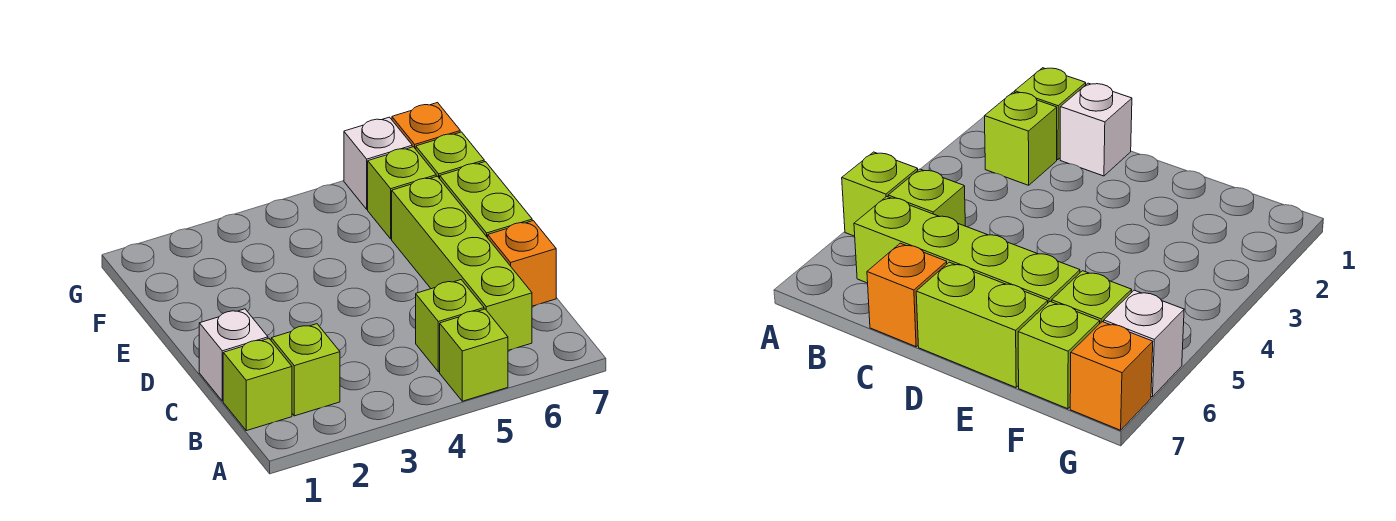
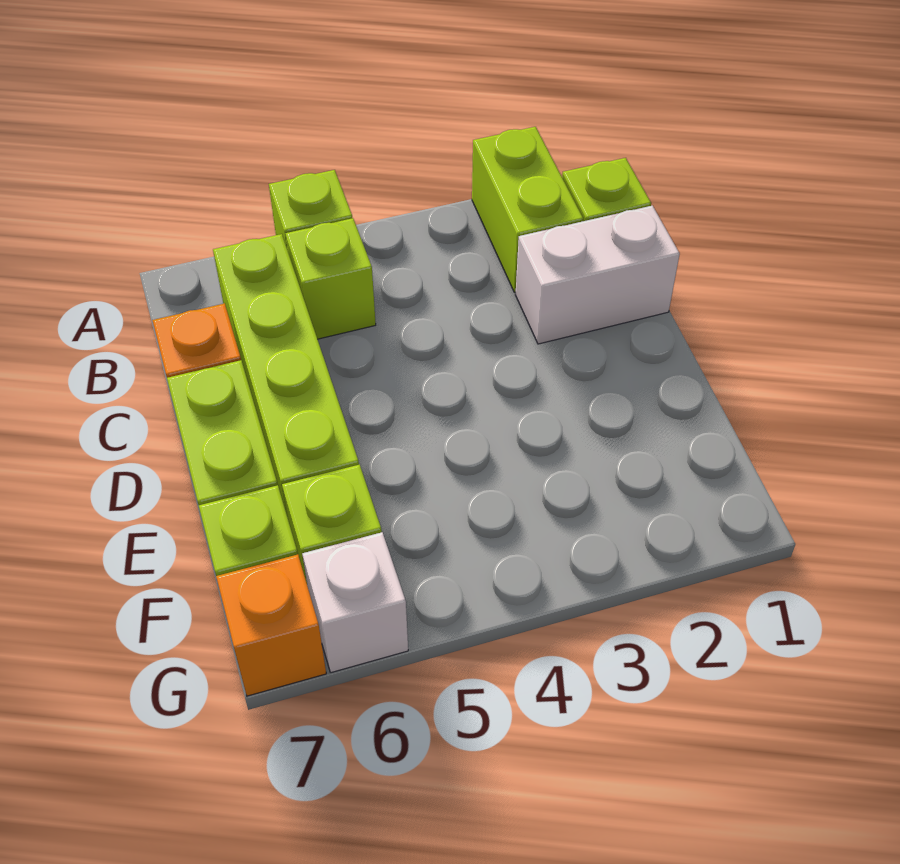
lime 1x1 brick [271,324,340,416] -> lime 1x2 brick [472,127,583,293]
white 1x1 brick [199,309,268,401] -> white 1x2 brick [515,206,680,344]

